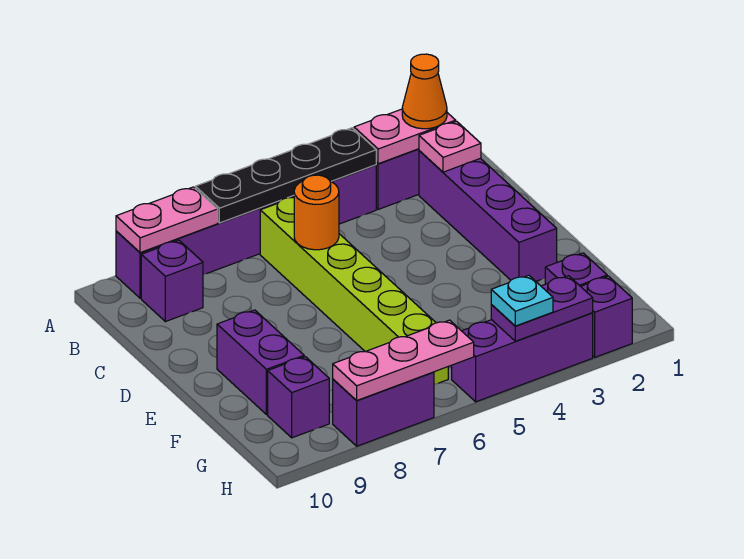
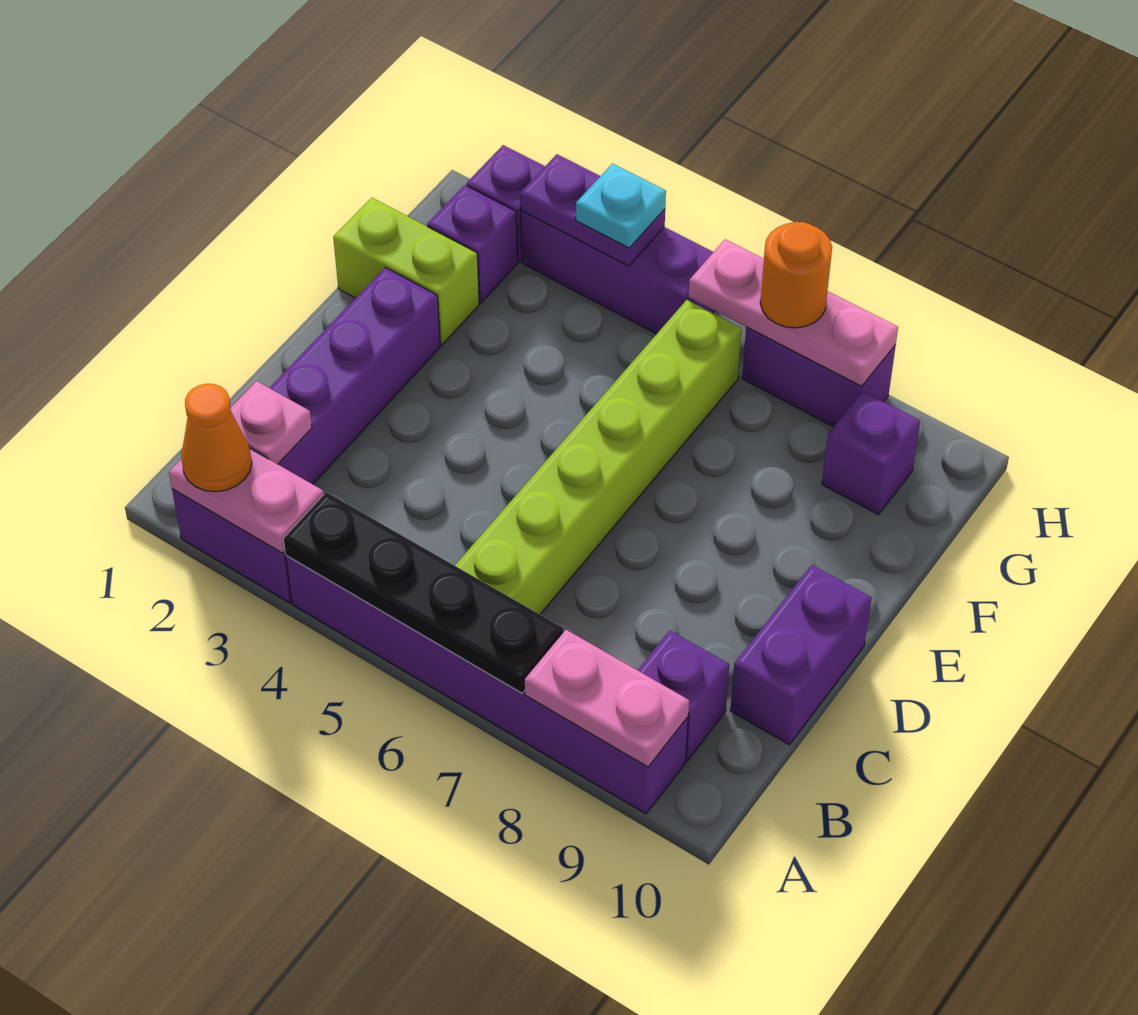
orange 1x1 round brick [294,175,339,250] -> orange 1x1 round brick moved to [760,222,832,328]
purple 1x2 brick [217,310,304,415] -> purple 1x2 brick moved to [730,565,871,745]
none -> lime 1x2 brick [333,198,479,345]

